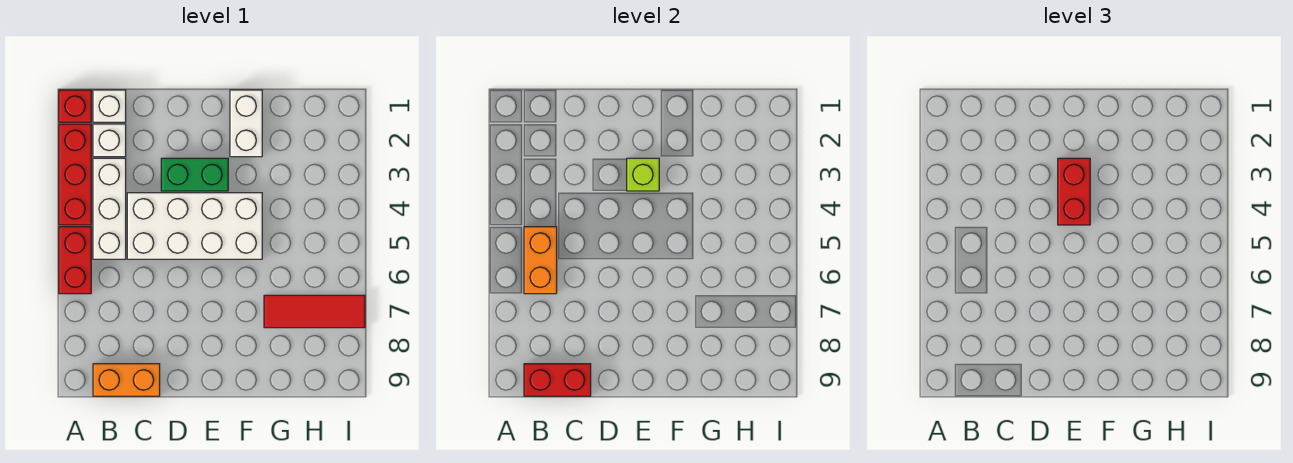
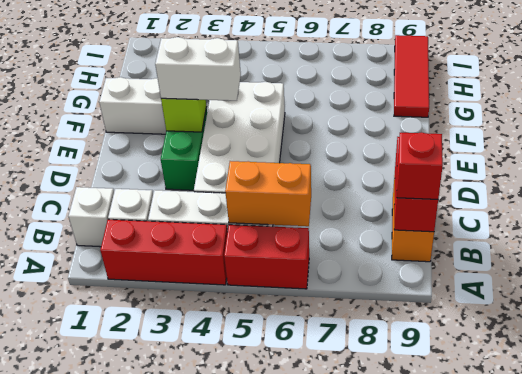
red 1x1 brick [59,90,91,122] -> red 1x1 brick moved to [397,132,443,199]
red 1x2 brick [1058,158,1090,225] -> white 1x2 brick [155,37,241,101]
red 1x3 tile [264,295,365,328] -> red 1x3 tile moved to [394,35,429,117]

